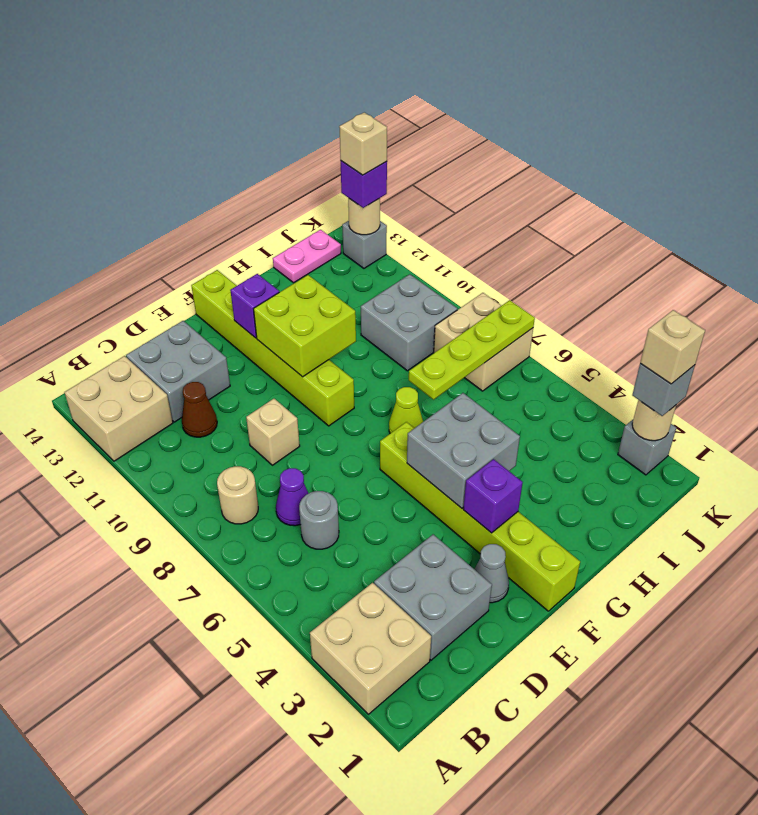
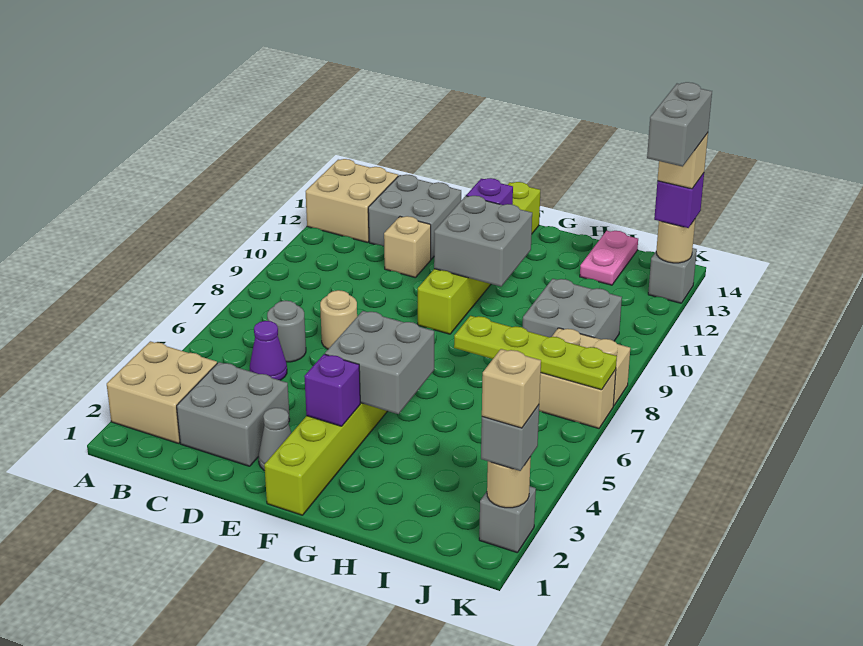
tan 1x1 round brick [217,466,258,524] -> tan 1x1 round brick moved to [320,290,357,349]
purple 1x1 cone [276,468,308,526] -> purple 1x1 cone moved to [250,321,287,380]
brown 1x1 cone [182,382,217,437] -> none
tan 1x1 brick [246,399,300,465] -> tan 1x1 brick moved to [384,216,431,278]
lime 2x2 brick [254,275,356,377] -> grey 2x2 brick [434,196,532,286]
lime 1x1 cone [389,387,423,433] -> none
pink 1x2 plate [273,230,341,283] -> pink 1x2 plate turned to [580,231,638,285]
none -> grey 1x2 brick [647,82,712,166]

